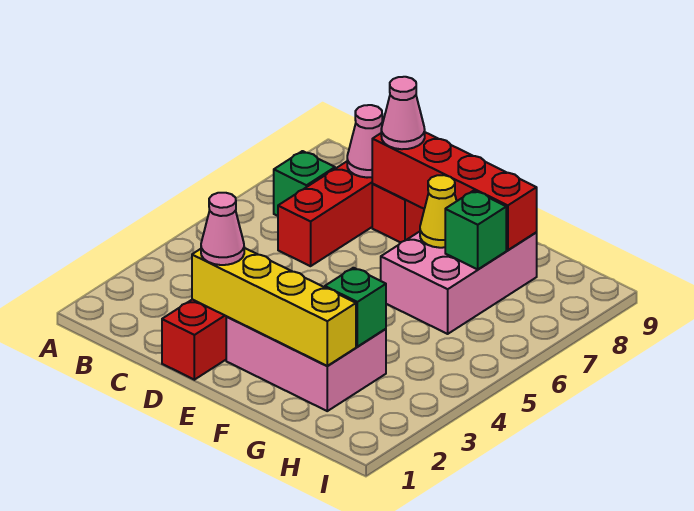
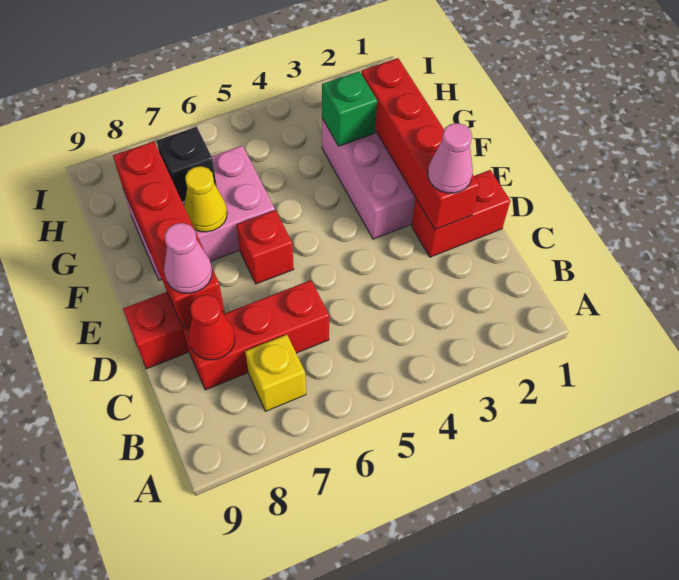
green 1x1 brick [274,151,335,216] -> yellow 1x1 brick [245,335,306,411]
pink 1x1 cone [347,105,382,178] -> red 1x1 cone [188,295,235,360]
yellow 1x4 brick [192,248,356,366] -> red 1x4 brick [361,58,479,230]
none -> red 1x1 brick [237,210,294,284]
green 1x1 brick [445,191,506,269] -> black 1x1 brick [156,127,217,202]

